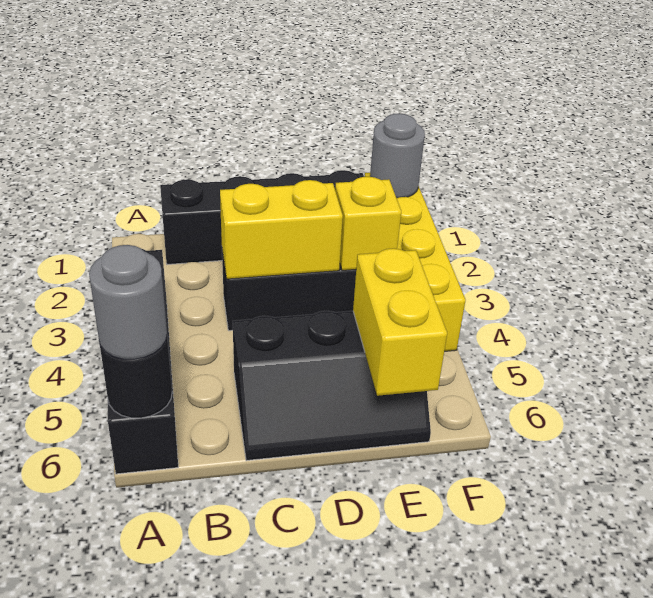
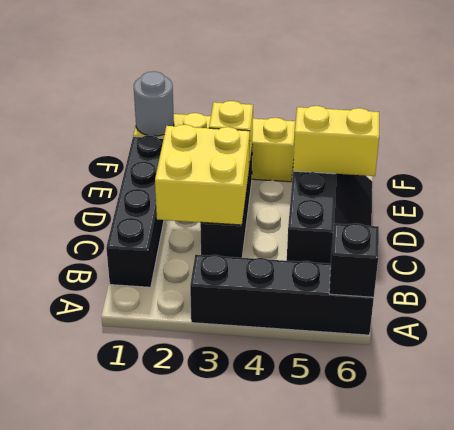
black 1x1 round brick [99,337,172,418] -> black 1x1 brick [329,223,379,298]
grey 1x1 round brick [89,245,167,359] -> none
yellow 1x2 brick [220,180,343,279] -> yellow 2x2 brick [155,124,250,225]

